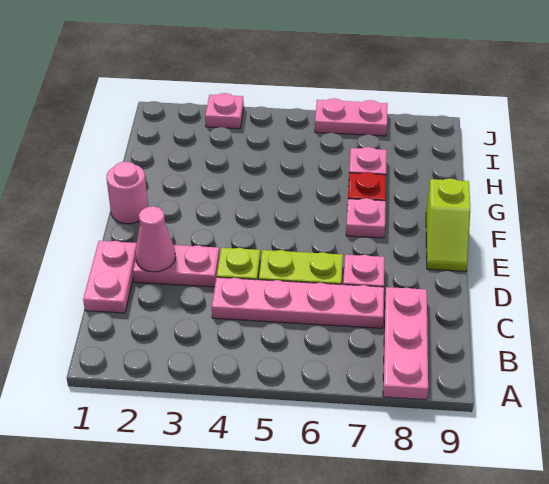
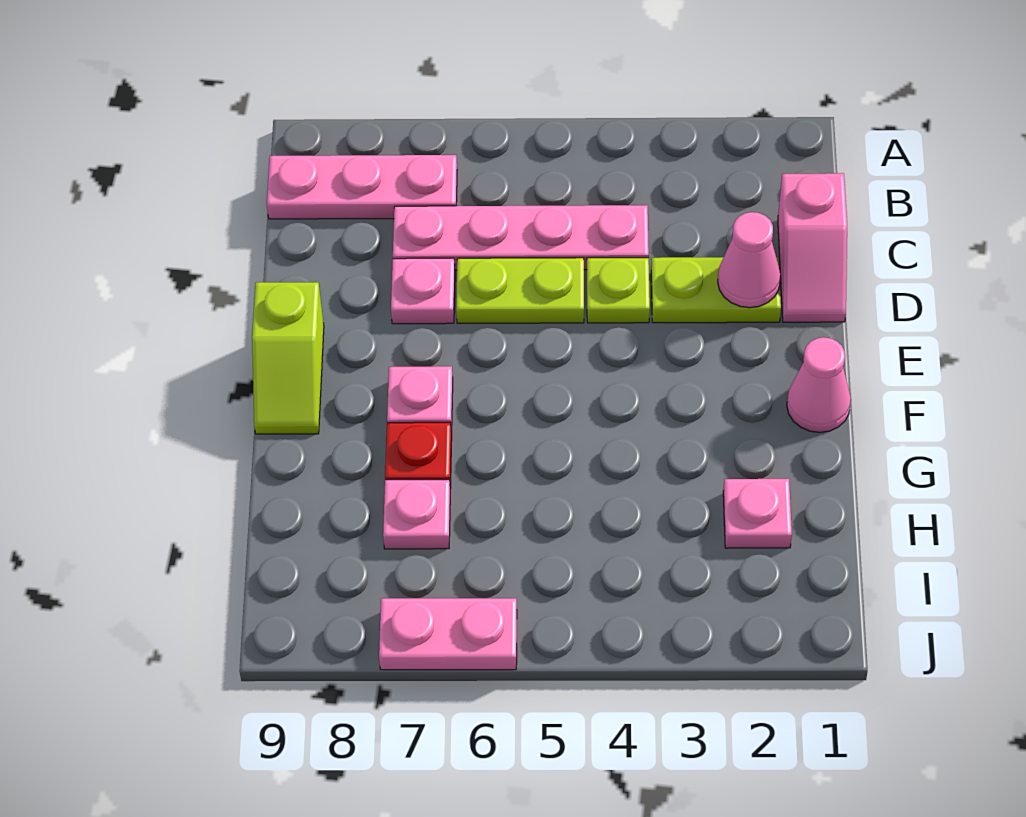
pink 1x3 plate [383,287,428,400] -> pink 1x3 plate turned to [267,155,457,219]
pink 1x2 plate [83,241,137,313] -> pink 1x2 slope [778,173,847,322]
pink 1x2 plate [133,245,219,287] -> lime 1x2 plate [651,257,781,323]
lime 1x2 slope [426,178,470,271] -> lime 1x2 slope turned to [252,282,324,434]
pink 1x1 round brick [106,162,148,224] -> pink 1x1 cone [787,337,851,432]
pink 1x1 plate [205,93,244,129] -> pink 1x1 plate moved to [723,479,792,548]

